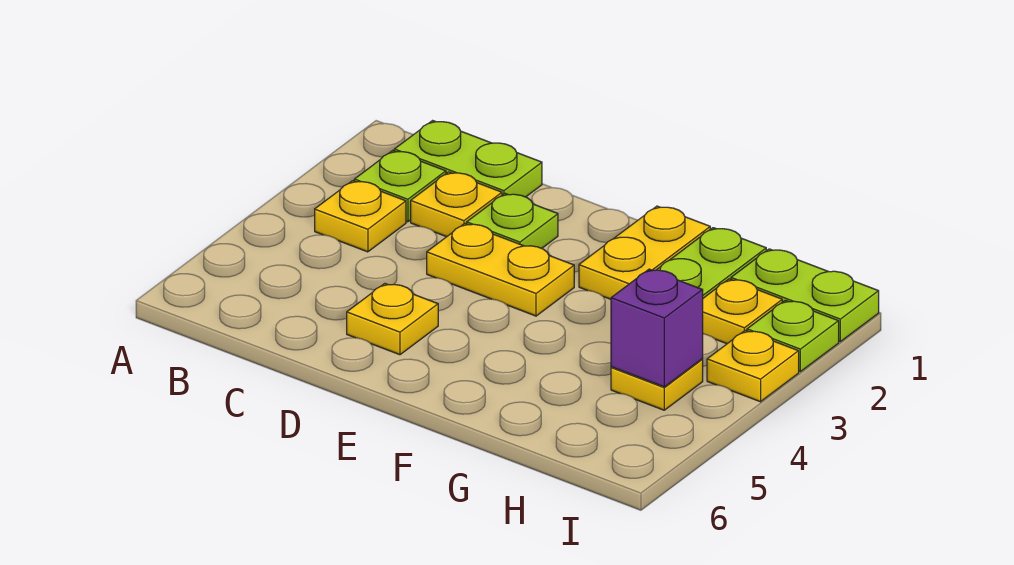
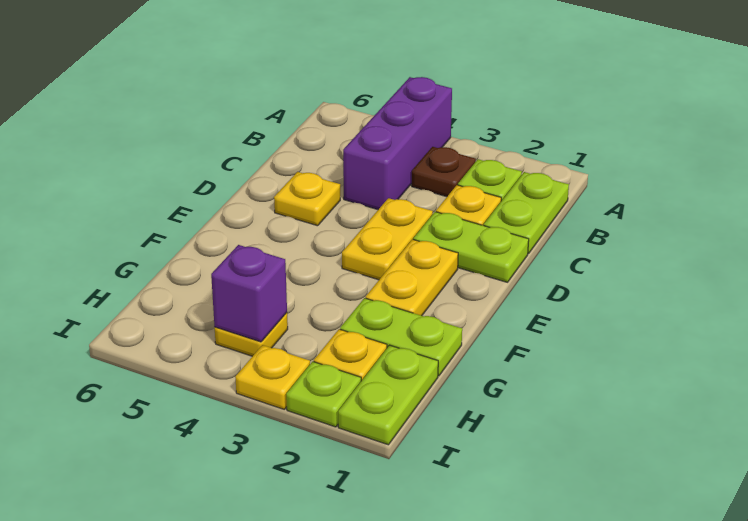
none -> purple 1x3 brick [343,77,452,210]
yellow 1x1 plate [315,181,406,252] -> brown 1x1 plate [412,147,476,197]
lime 1x1 plate [467,193,558,248] -> lime 1x2 plate [413,212,529,282]
yellow 1x2 plate [579,206,710,299] -> yellow 1x2 plate turned to [366,239,458,316]

